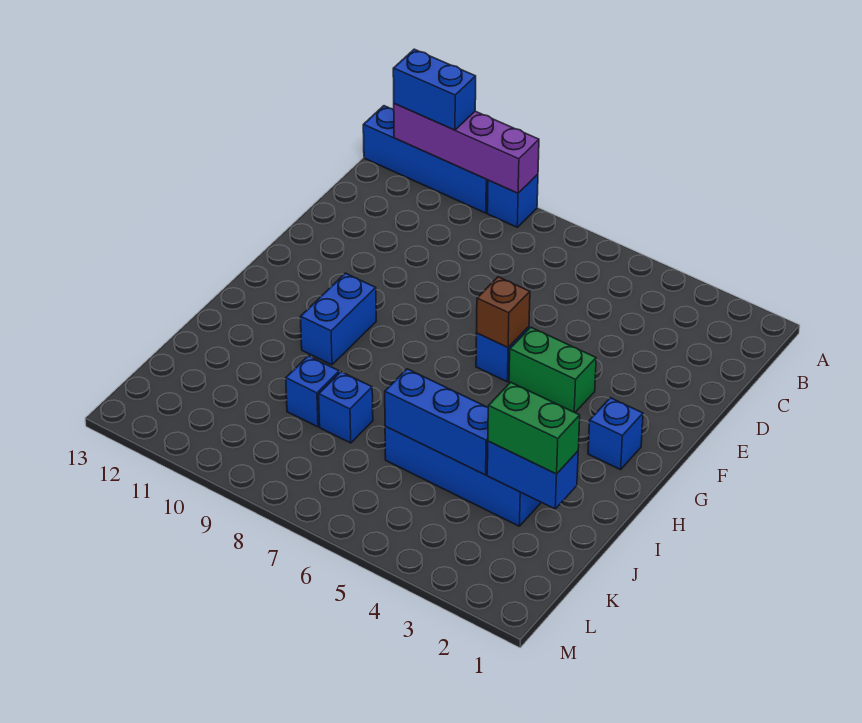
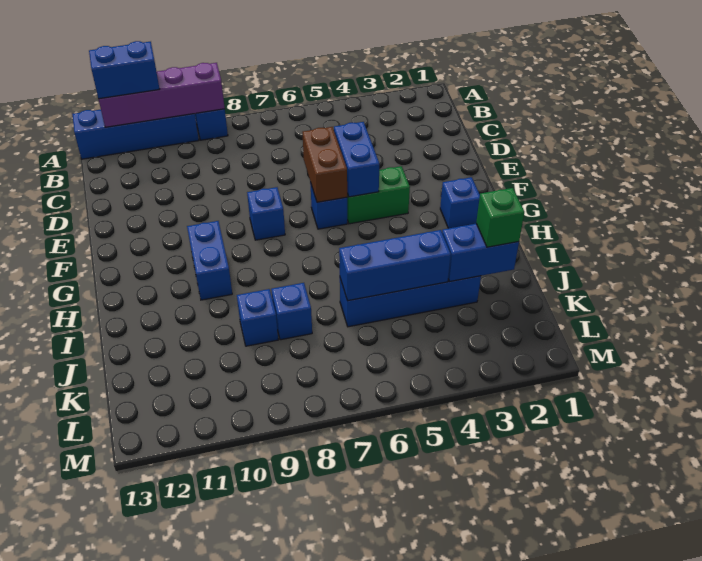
none -> blue 1x2 brick [334,122,380,197]
brown 1x1 brick [477,277,530,347] -> brown 1x2 brick [303,127,347,202]
none -> blue 1x1 brick [247,187,285,240]
green 1x2 brick [488,382,580,474] -> green 1x1 brick [476,188,524,247]

